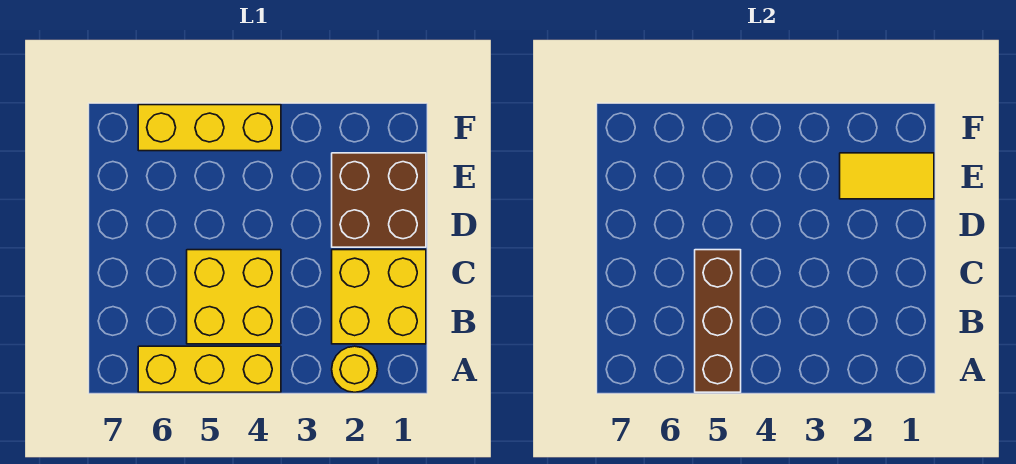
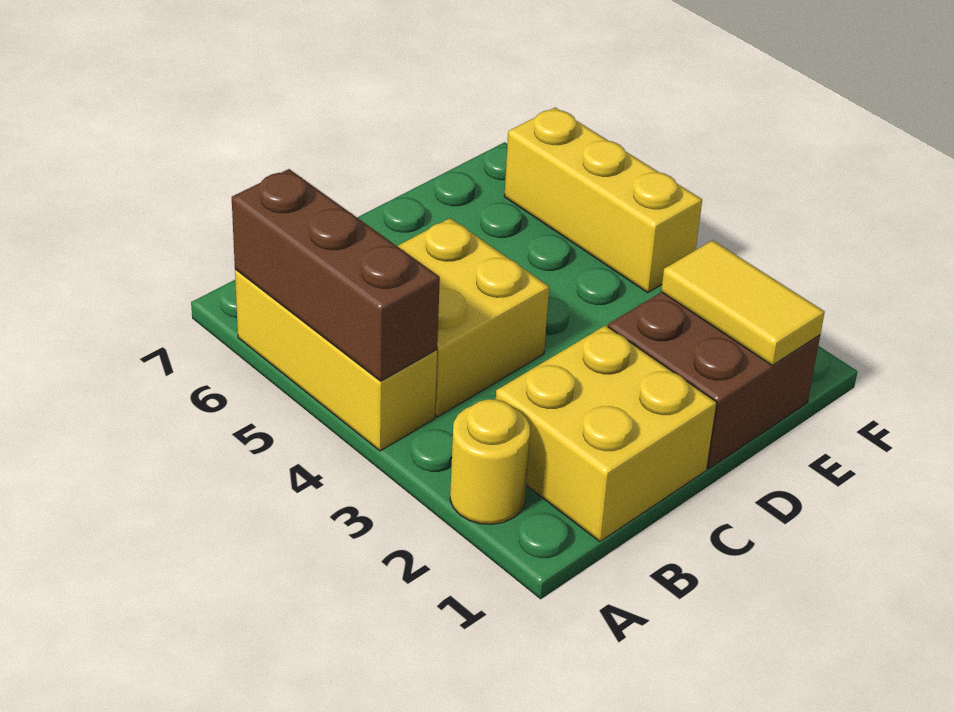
brown 1x3 brick [695,250,741,392] -> brown 1x3 brick turned to [232,169,440,381]

